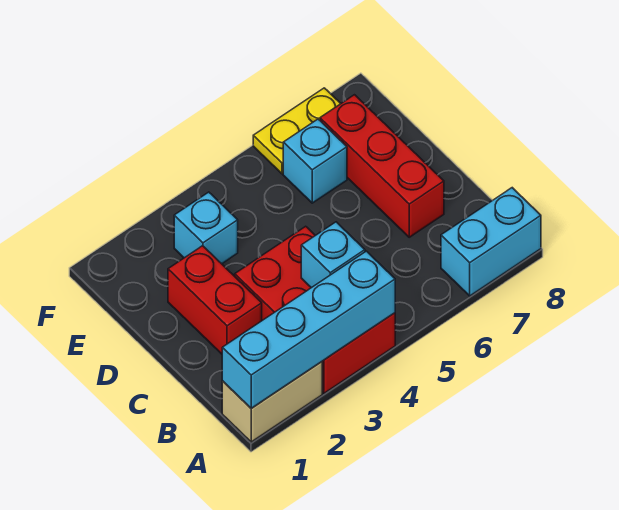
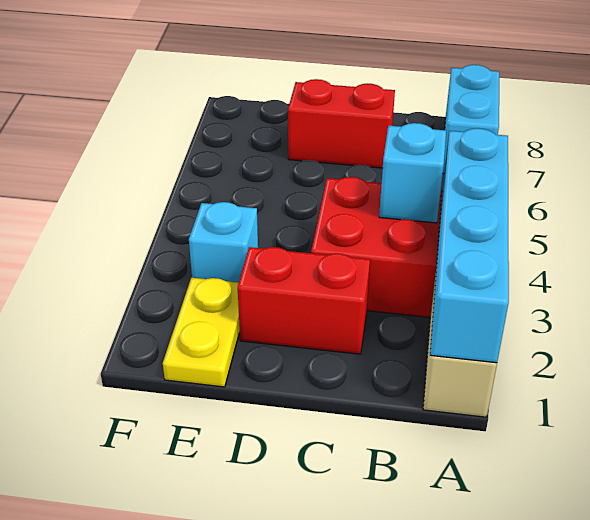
red 1x3 brick [320,95,444,237] -> red 1x2 brick [288,79,395,168]
cyan 1x1 brick [283,119,347,203] -> none
yellow 1x2 plate [253,88,341,174] -> yellow 1x2 plate moved to [163,278,240,387]

